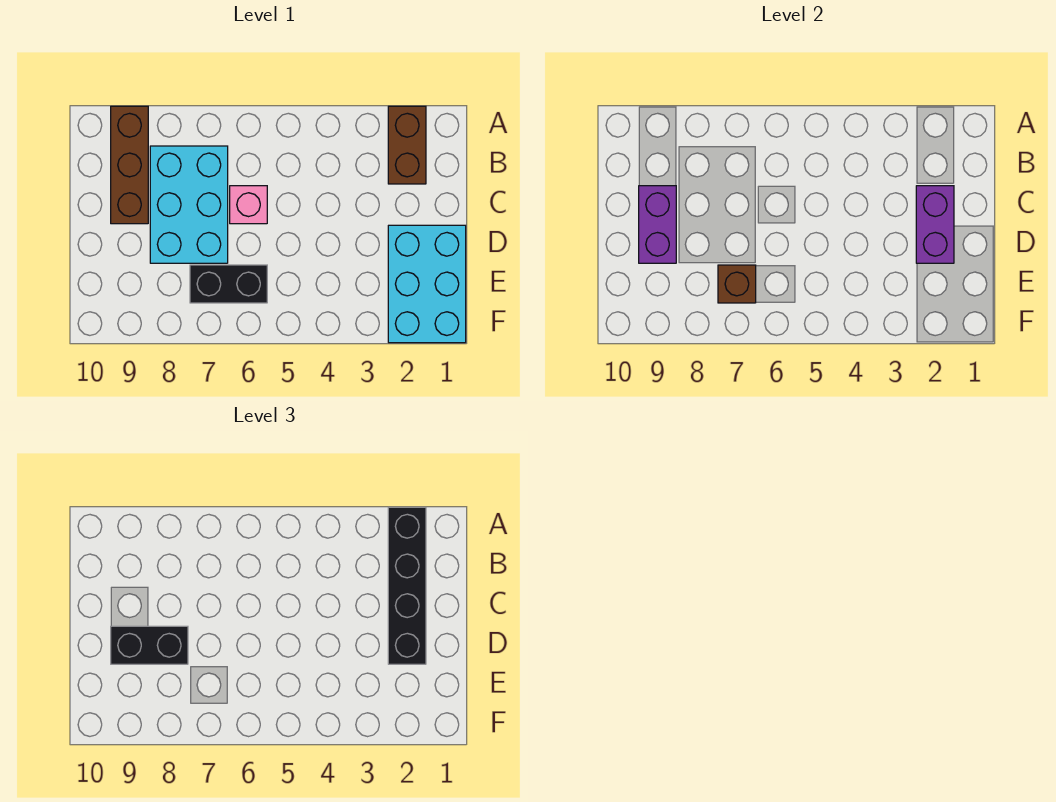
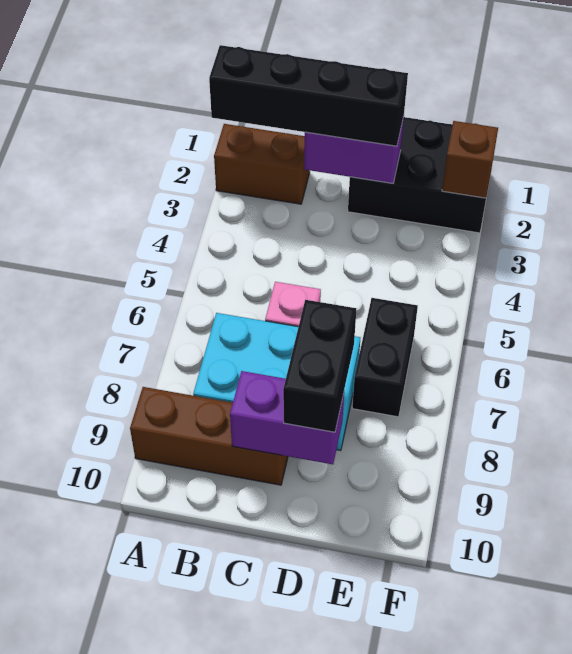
cyan 2x3 brick [388,225,466,343] -> black 2x3 brick [348,117,486,233]
brown 1x1 brick [718,265,756,303] -> brown 1x1 brick moved to [442,121,498,198]

